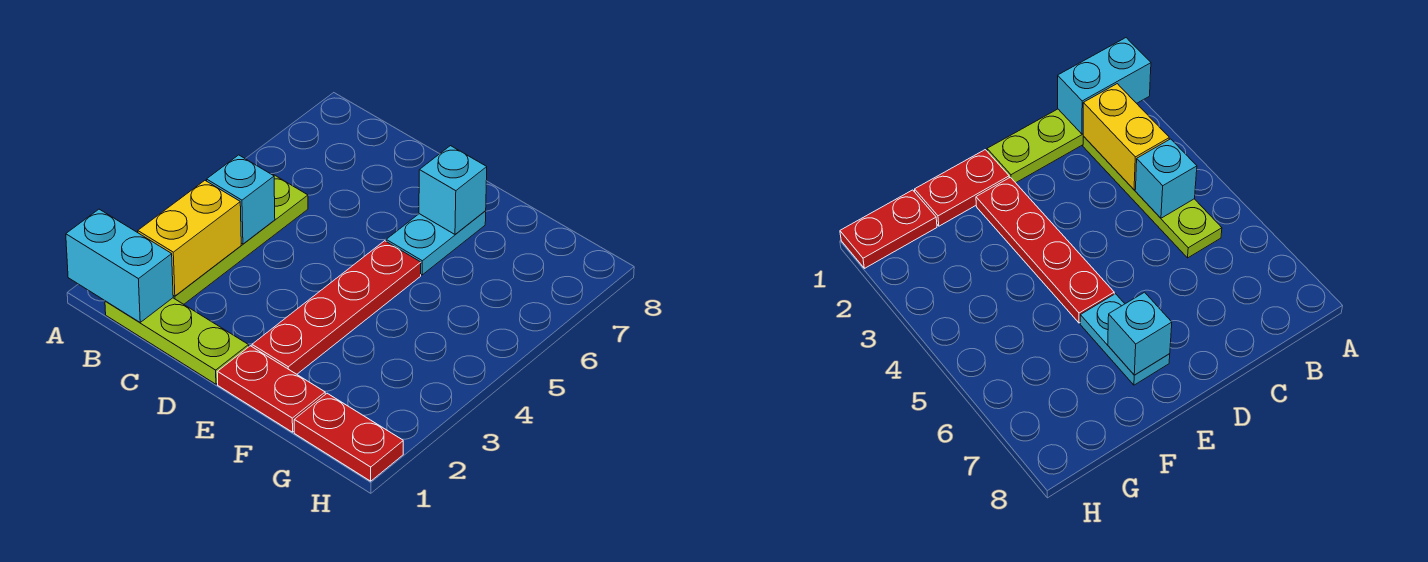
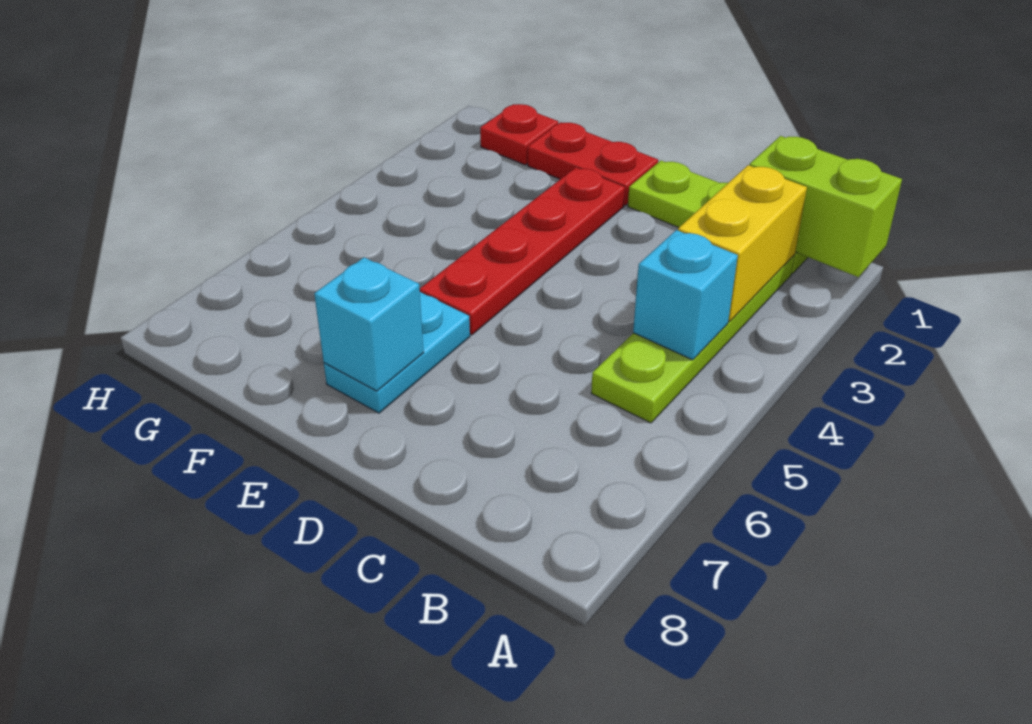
cyan 1x2 brick [66,209,173,322] -> lime 1x2 brick [749,136,902,277]
red 1x2 plate [294,393,403,481] -> red 1x1 plate [480,104,558,165]

